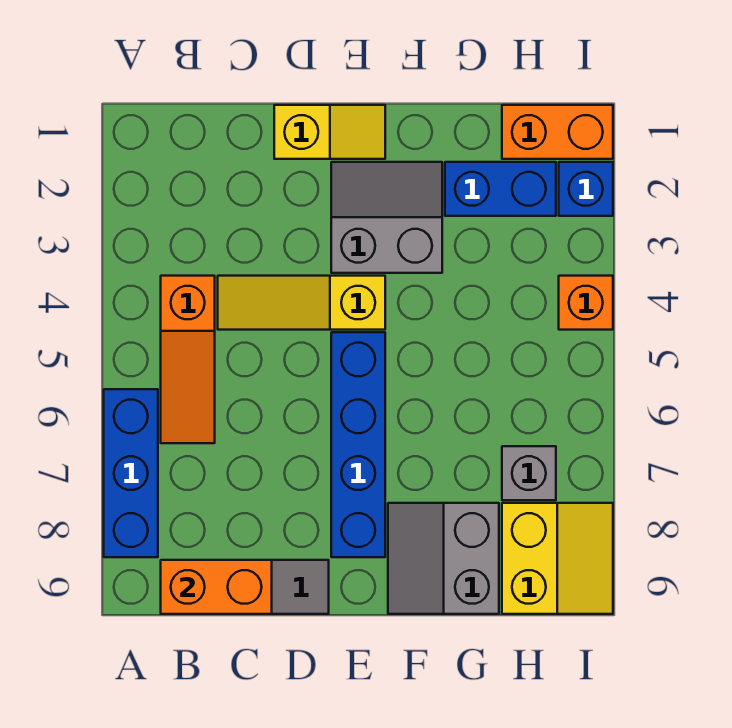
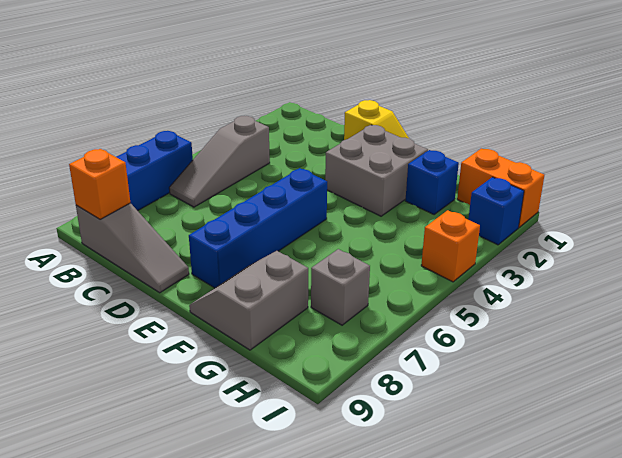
orange 1x3 slope [161,276,215,443] -> grey 1x3 slope [169,116,270,207]
orange 1x2 brick [161,560,272,614] -> orange 1x1 brick [69,149,130,219]
yellow 1x3 slope [218,276,385,330] -> none
grey 2x2 slope [331,162,442,273] -> grey 2x2 brick [325,125,428,216]
blue 1x2 brick [445,162,556,216] -> blue 1x1 brick [405,150,459,214]
yellow 2x2 slope [502,503,613,614] -> none

